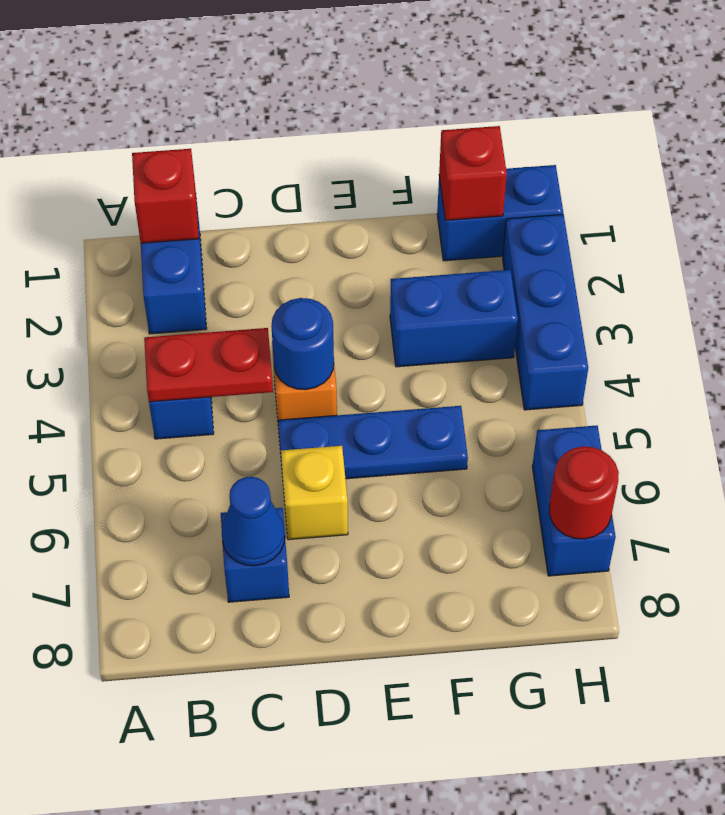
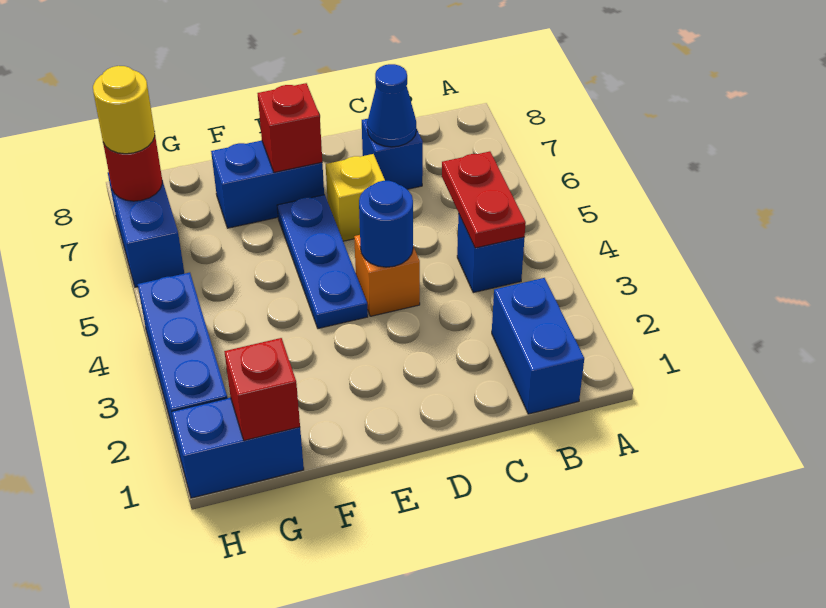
red 1x1 brick [132,149,199,243] -> red 1x1 brick moved to [257,83,322,172]
red 1x2 plate [144,328,273,402] -> red 1x2 plate turned to [442,151,526,248]
blue 1x3 plate [278,406,468,479] -> blue 1x3 plate turned to [277,195,368,329]
blue 1x2 brick [390,270,518,367] -> blue 1x2 brick moved to [211,141,324,228]
none -> yellow 1x1 round brick [93,66,155,154]

